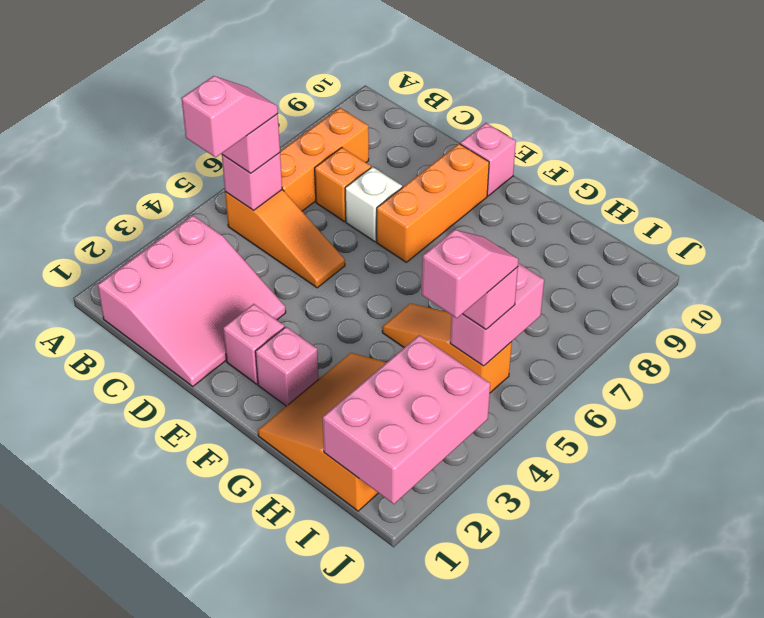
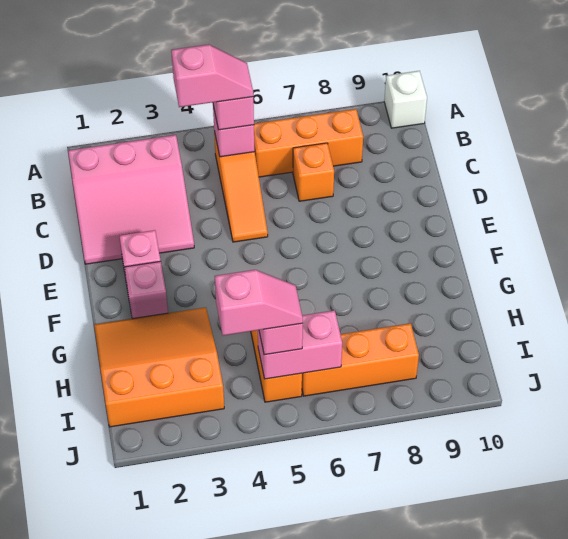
white 1x1 brick [345,167,402,242] -> white 1x1 brick moved to [384,71,427,128]
orange 1x3 brick [377,144,489,262] -> orange 1x3 brick moved to [302,323,419,396]
pink 1x1 brick [460,123,516,196] -> none
pink 2x3 brick [322,335,490,504] -> none

